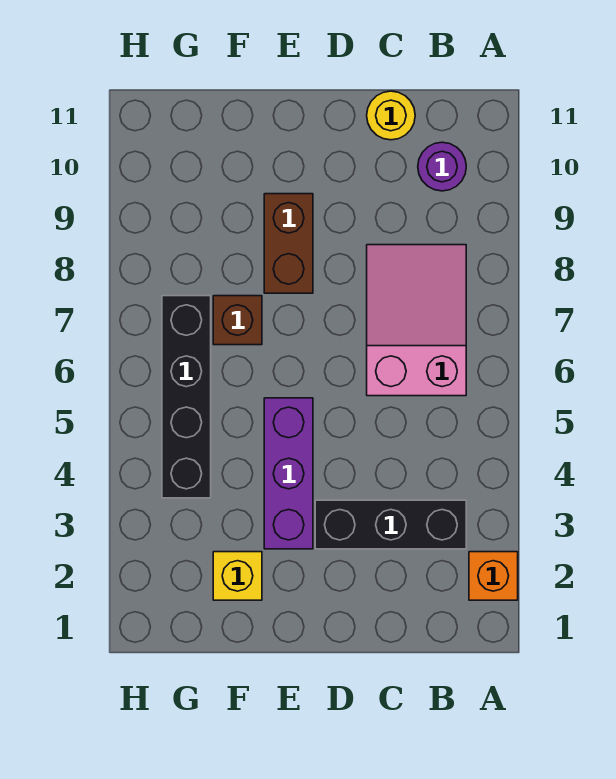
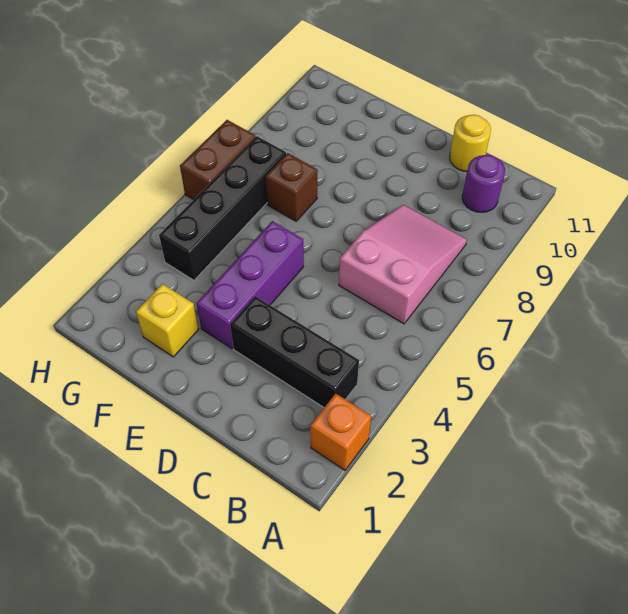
brown 1x2 brick [264,194,313,293] -> brown 1x2 brick moved to [180,120,256,200]

